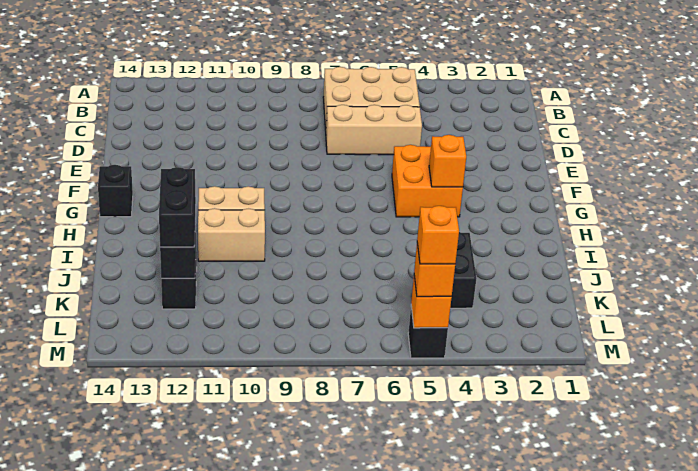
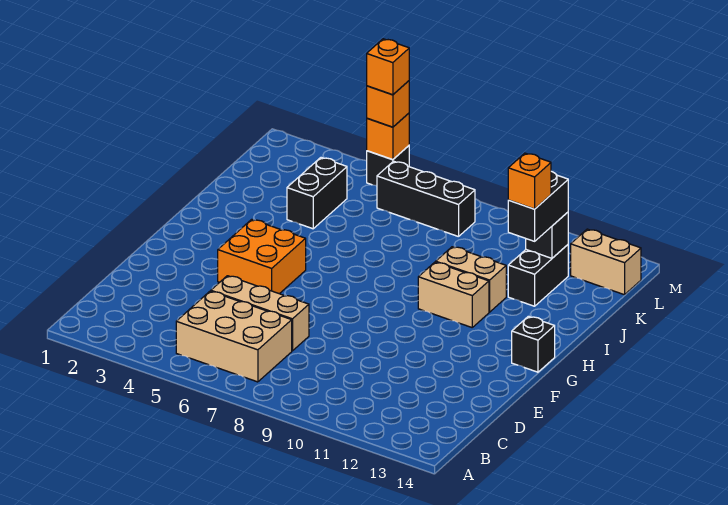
orange 1x1 brick [429,135,466,187] -> orange 1x1 brick moved to [508,153,551,209]
none -> black 1x3 brick [377,161,475,237]
none -> tan 1x2 brick [571,229,641,295]

